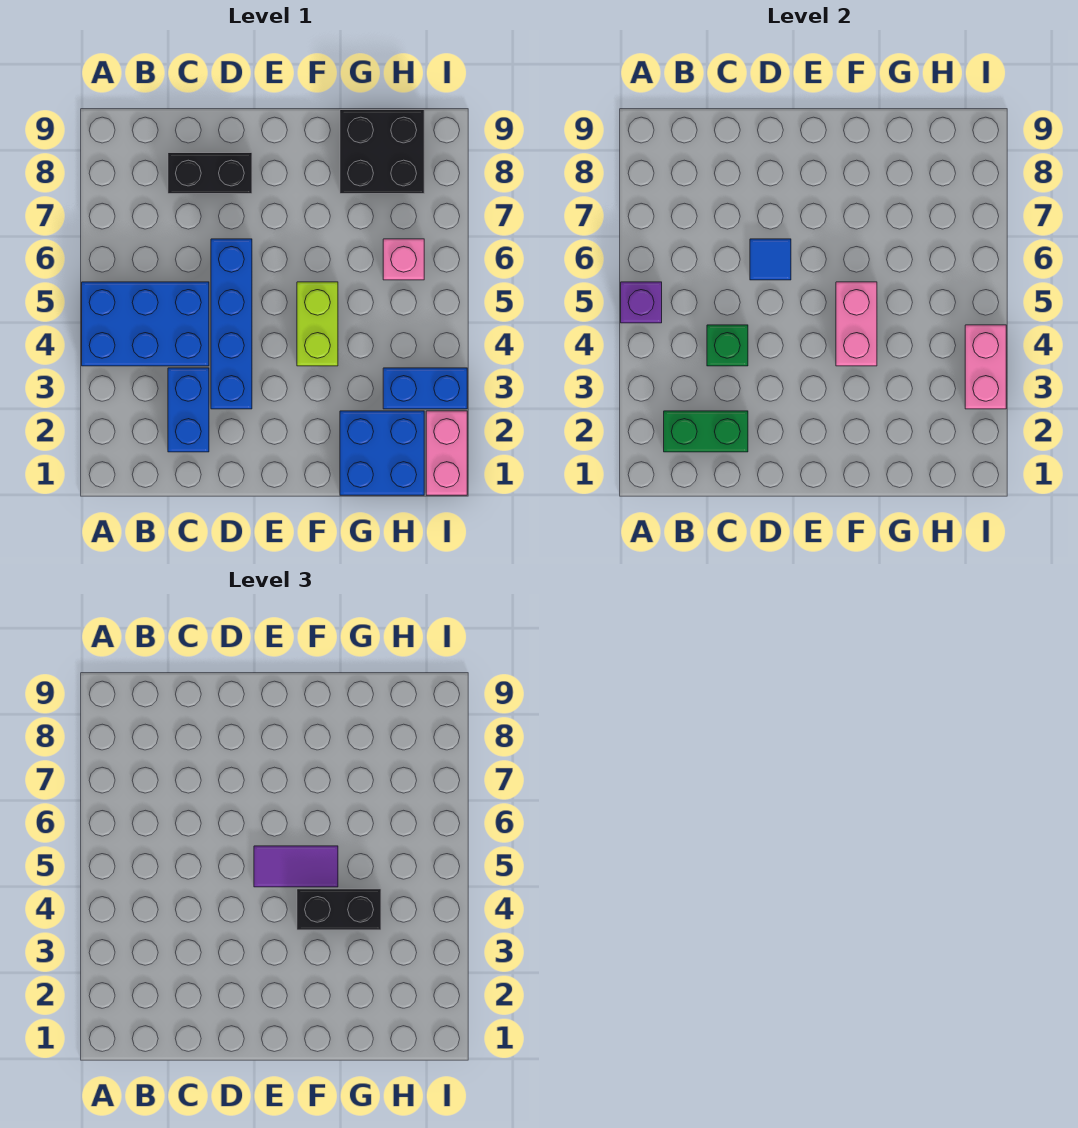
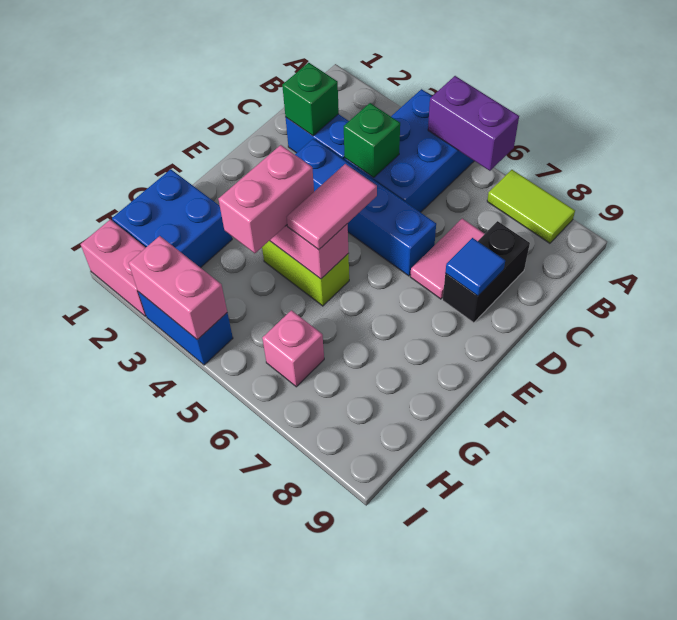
purple 1x1 brick [621,282,662,323] -> purple 1x2 brick [428,76,519,171]
none -> lime 1x2 tile [487,170,575,243]
green 1x2 brick [664,411,748,452] -> green 1x1 brick [282,63,339,136]
none -> pink 1x2 tile [410,219,484,299]
blue 1x1 tile [750,239,791,280] -> blue 1x1 tile moved to [445,238,505,296]
purple 1x2 tile [254,846,338,887] -> pink 1x2 tile [287,164,377,250]
black 1x2 brick [297,889,381,930] -> pink 1x2 brick [218,145,314,253]
black 2x2 brick [340,110,424,194] -> none
blue 1x2 brick [383,368,467,409] -> blue 1x2 brick turned to [138,292,233,365]

